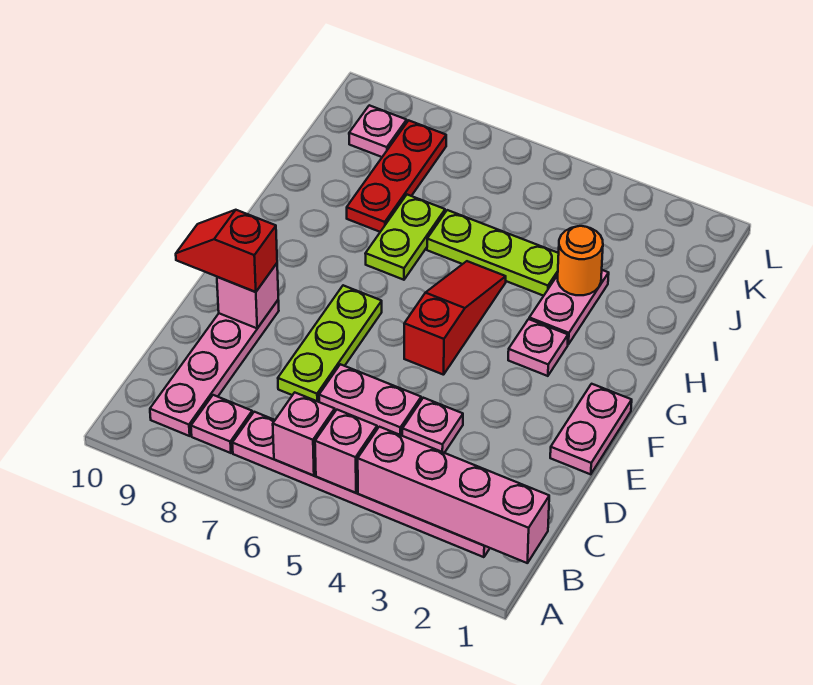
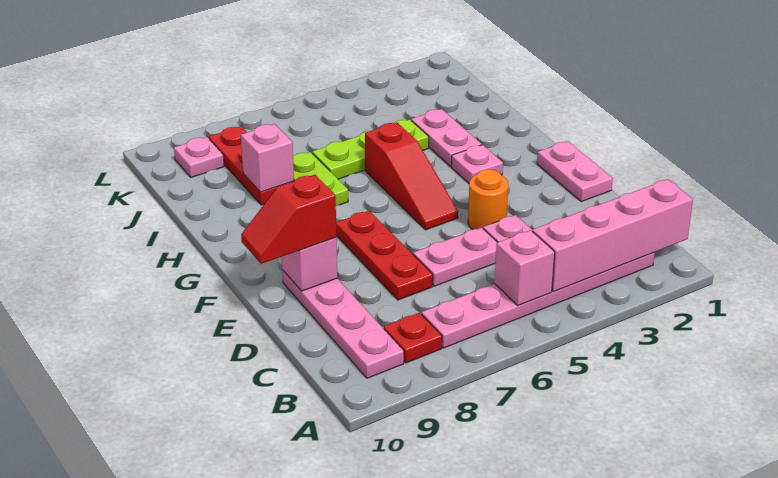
pink 1x1 brick [273,392,335,475] -> pink 1x1 brick moved to [241,124,294,192]
pink 1x1 plate [191,395,252,453] -> red 1x1 plate [384,313,442,363]
lime 1x3 plate [278,285,382,402] -> red 1x3 plate [336,211,433,300]
red 1x3 slope [404,261,506,375] -> red 1x3 slope turned to [365,123,458,230]
orange 1x1 round brick [558,226,603,295] -> orange 1x1 round brick moved to [468,169,508,230]

